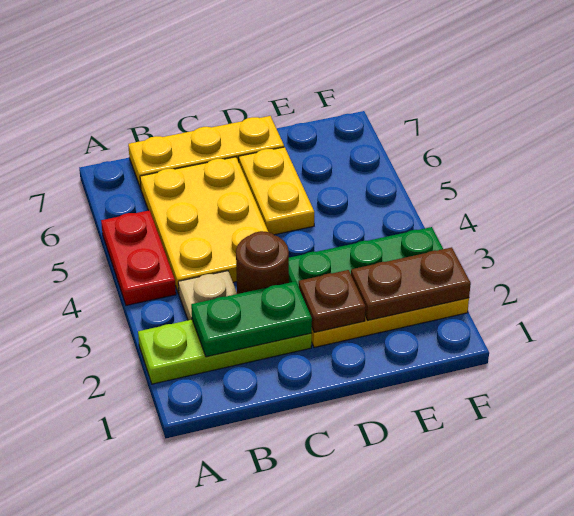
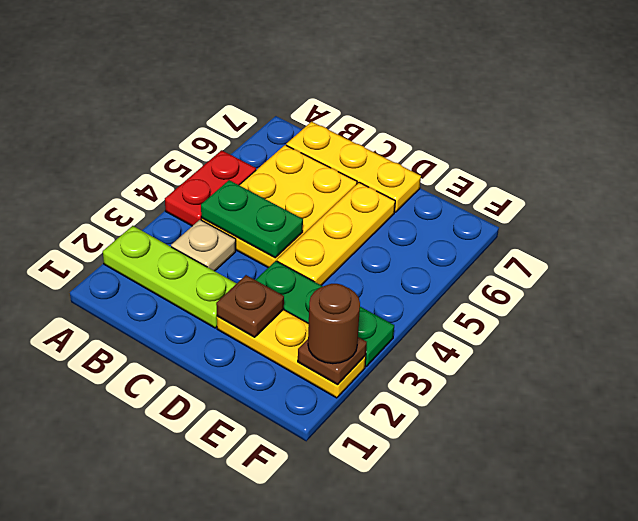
green 1x2 plate [191,281,312,357] -> green 1x2 plate moved to [201,180,303,258]
brown 1x1 round brick [236,231,289,294] -> brown 1x1 round brick moved to [308,284,360,364]
yellow 1x2 plate [239,147,314,235] -> yellow 1x3 plate [277,182,395,285]
brown 1x2 plate [351,247,471,320] -> brown 1x1 plate [298,337,367,385]

